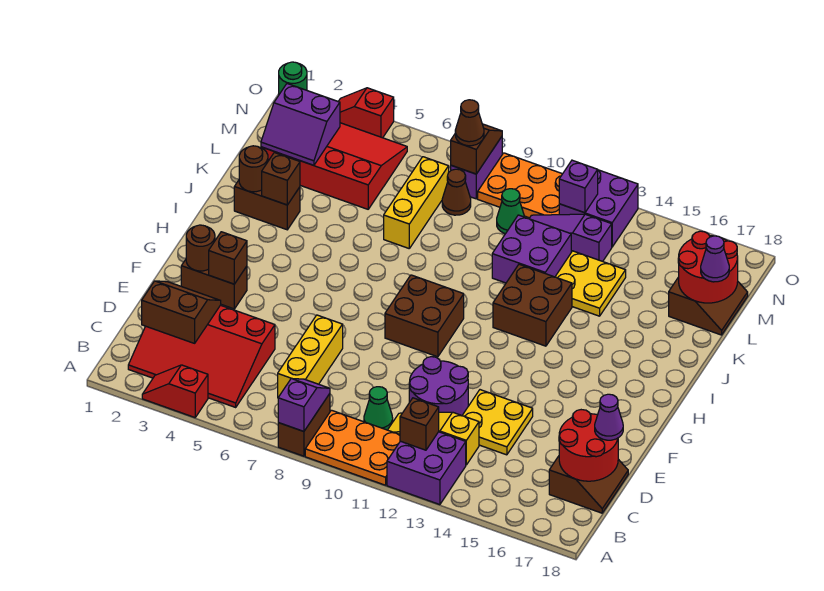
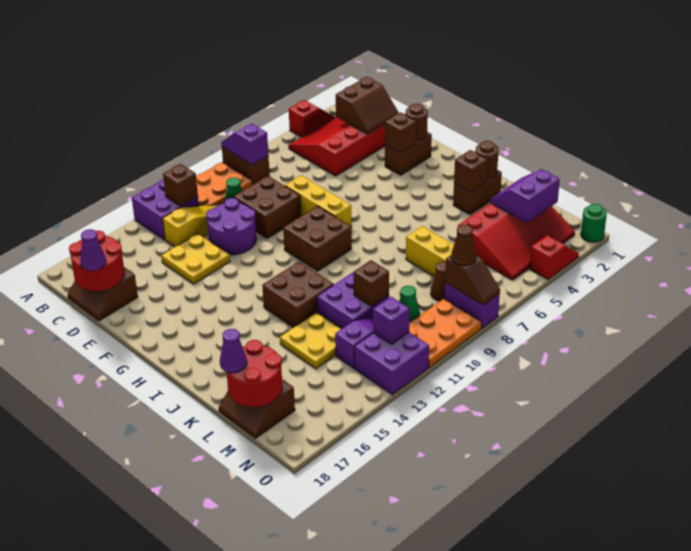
purple 1x2 slope [278,378,330,431] -> purple 1x2 slope turned to [221,124,268,165]
yellow 1x3 brick [278,315,343,397] -> yellow 1x3 brick moved to [285,175,352,227]
none -> brown 2x2 brick [234,176,301,238]
none -> brown 1x1 brick [354,260,389,306]

